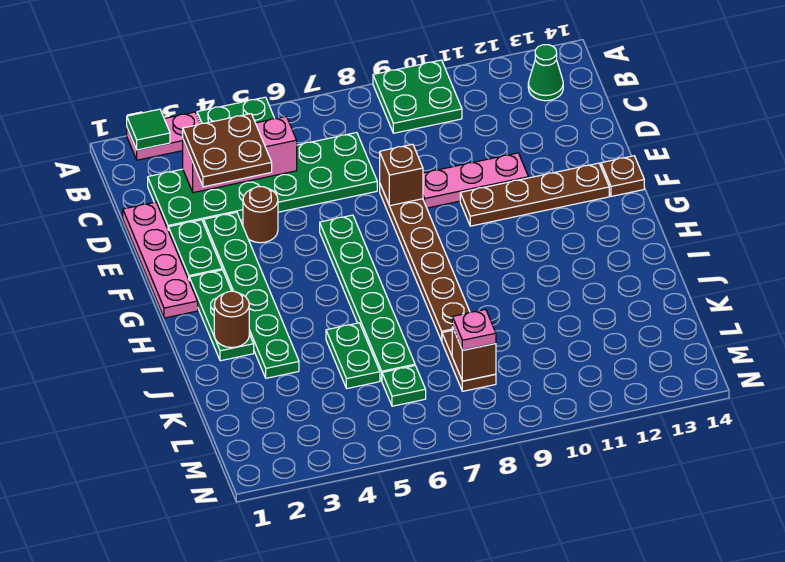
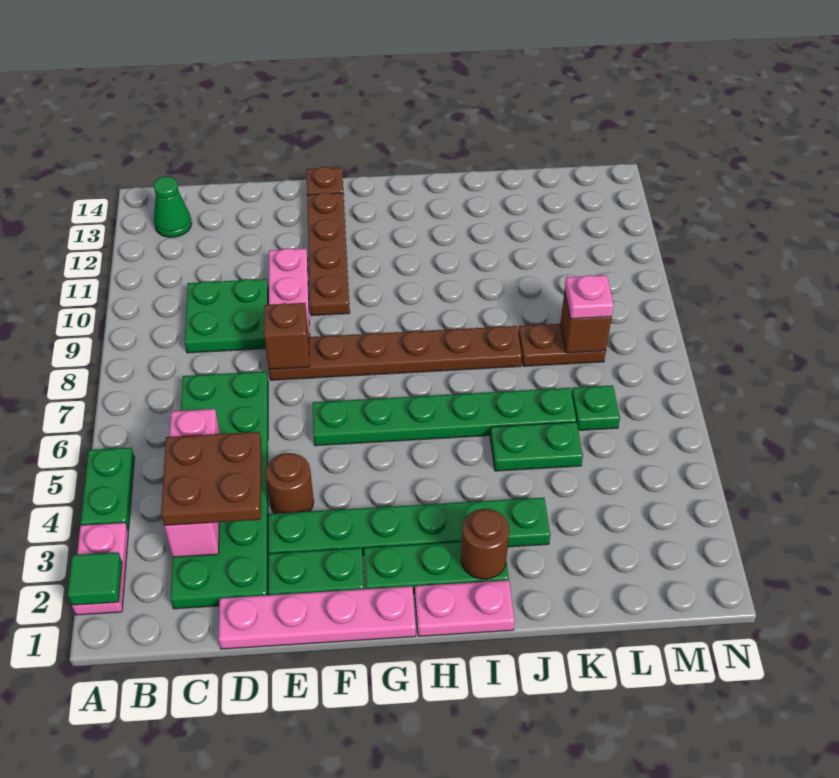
green 2x2 plate [373,60,462,133] -> green 2x2 plate moved to [185,279,268,353]
none -> pink 1x2 plate [415,580,514,636]

